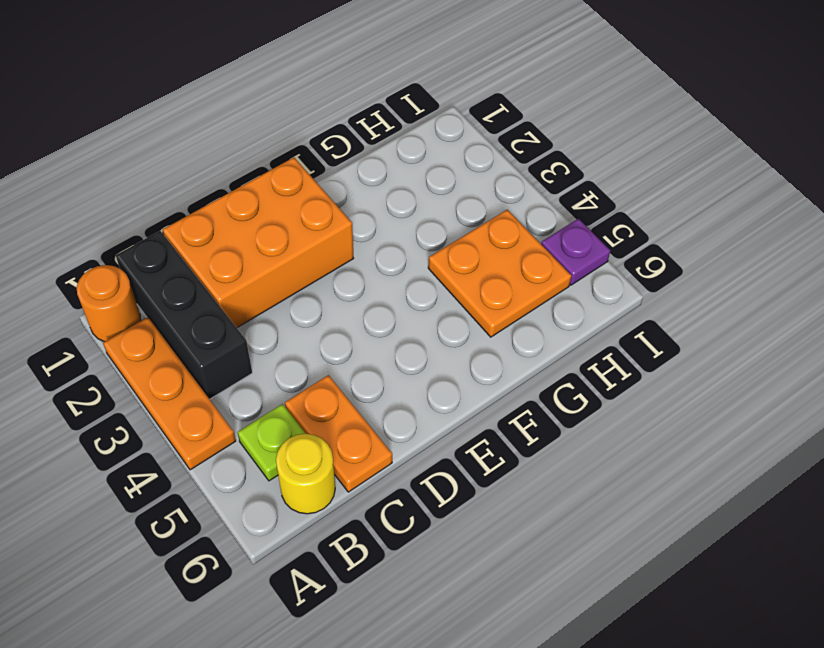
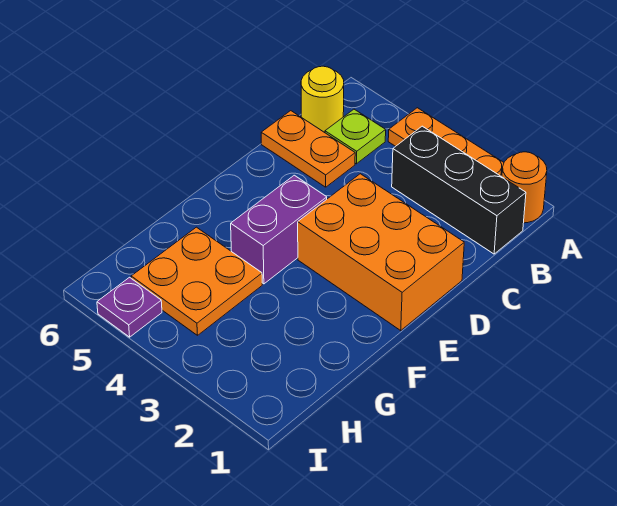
orange 2x3 brick [163,157,353,328] -> orange 2x3 brick turned to [298,174,464,330]
none -> purple 1x2 brick [231,175,327,284]

